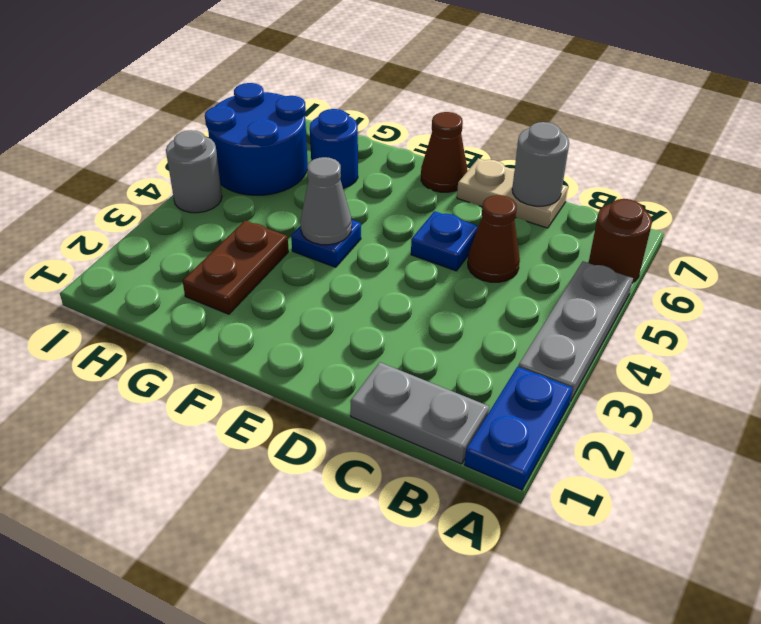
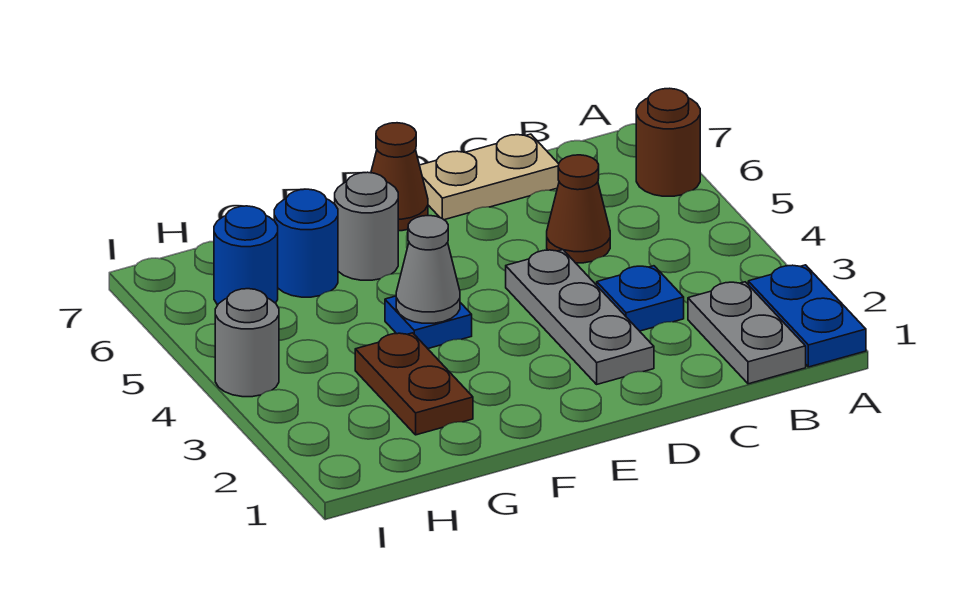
grey 1x3 plate [518,261,633,402] -> grey 1x3 plate moved to [506,250,654,384]
grey 1x2 plate [350,362,489,464] -> grey 1x2 plate turned to [688,282,806,384]
grey 1x1 round brick [512,122,569,206] -> grey 1x1 round brick moved to [335,172,398,280]
blue 1x1 plate [411,211,479,271] -> blue 1x1 plate moved to [597,266,684,331]
blue 2x2 round brick [205,83,308,195] -> blue 1x1 round brick [214,206,278,305]

